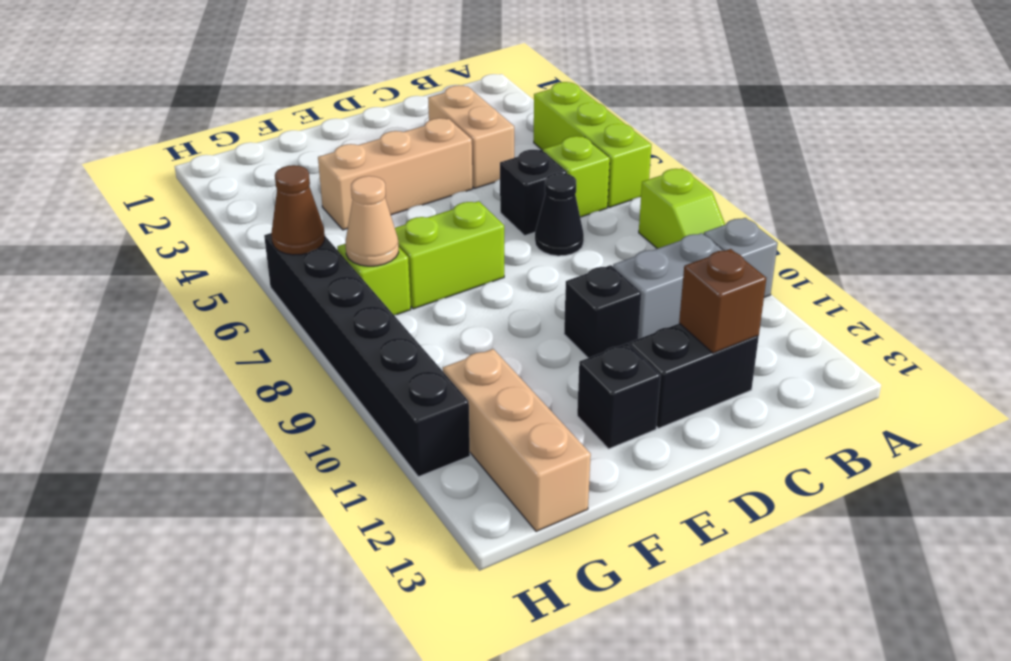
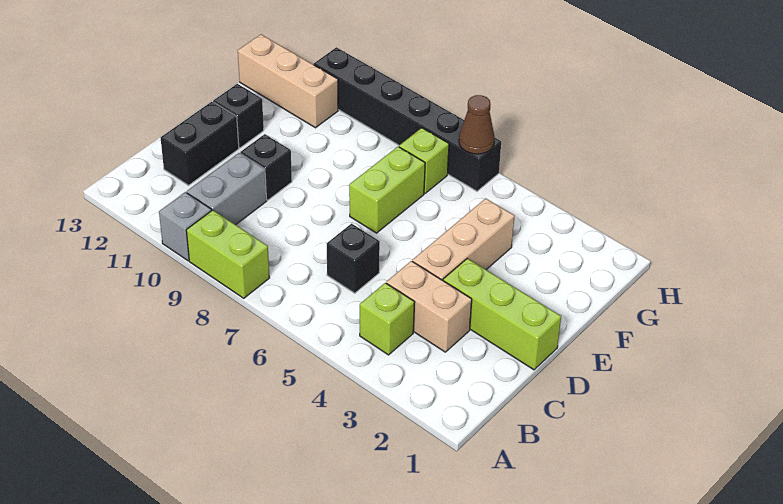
lime 1x3 brick [534,82,651,207] -> lime 1x3 brick moved to [443,258,561,370]
lime 1x2 slope [639,169,725,249] -> lime 1x2 brick [186,210,270,298]
lime 1x1 brick [543,136,610,217] -> lime 1x1 brick moved to [360,283,415,355]
black 1x1 cone [535,173,584,256] -> none
brown 1x1 brick [679,249,766,353] -> none
tan 1x1 cone [345,176,399,266] -> none

